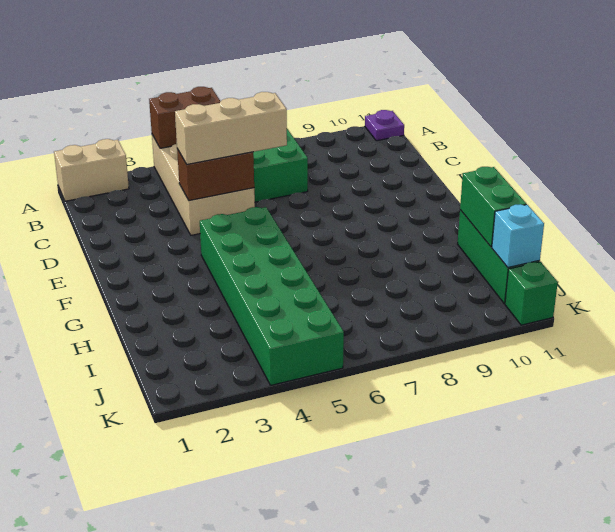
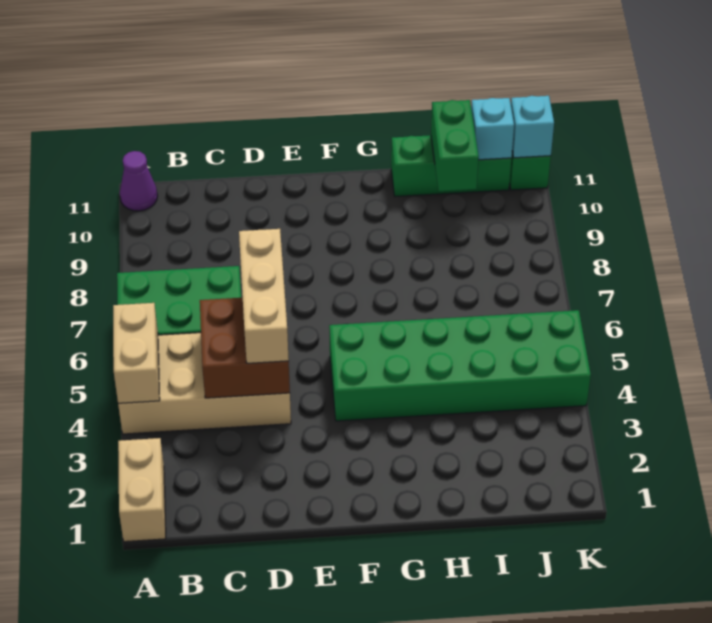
brown 1x2 brick [149,87,221,148] -> tan 1x2 brick [113,303,160,403]
purple 1x1 plate [365,110,404,141] -> purple 1x1 cone [120,151,157,211]
brown 1x2 brick [177,149,254,201] -> brown 2x2 brick [200,298,290,398]
green 1x2 brick [460,167,526,247] -> green 1x2 brick turned to [431,100,479,191]
none -> cyan 1x1 brick [511,96,554,158]

